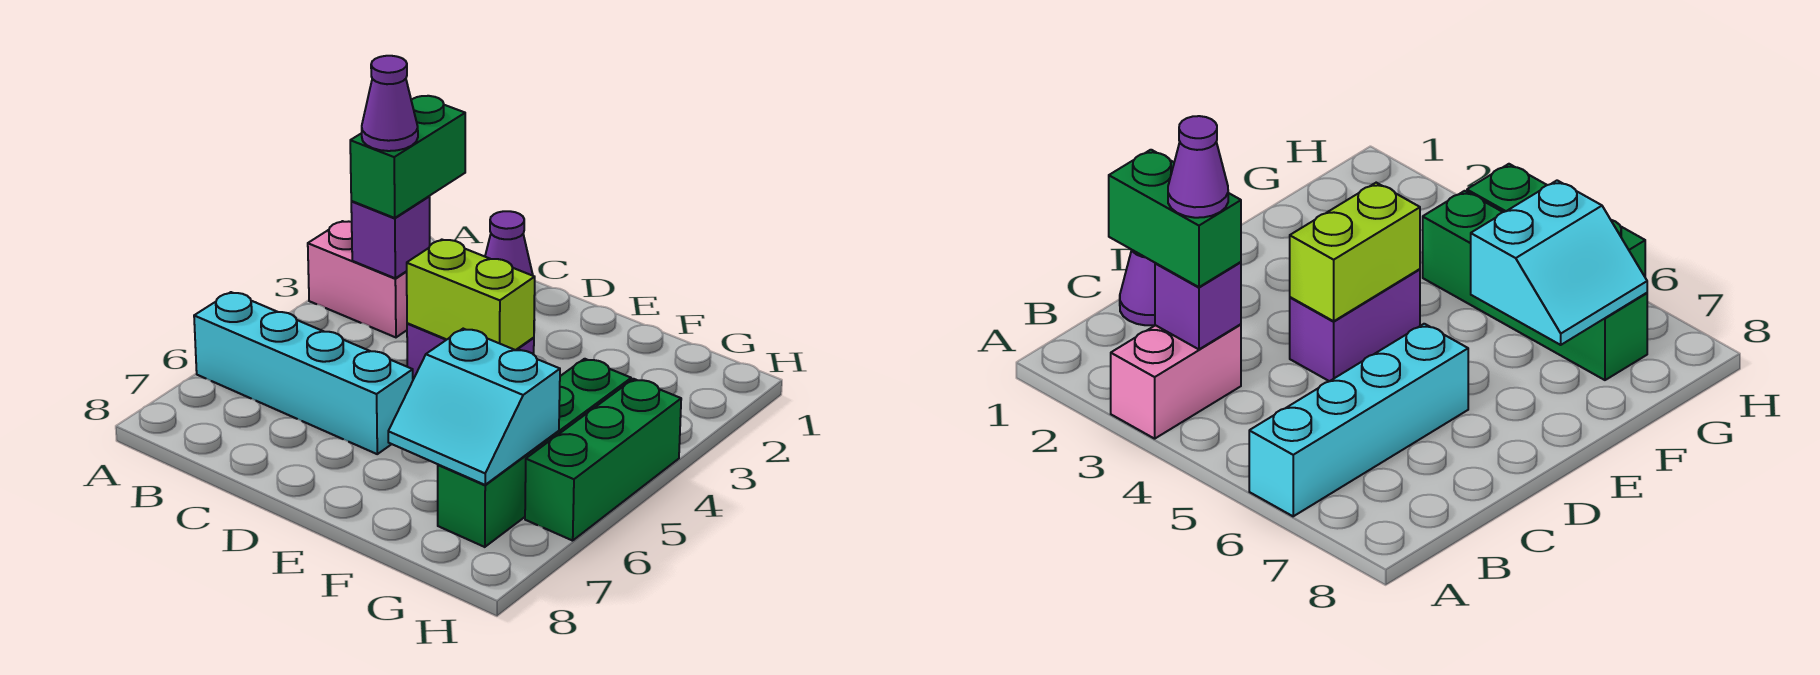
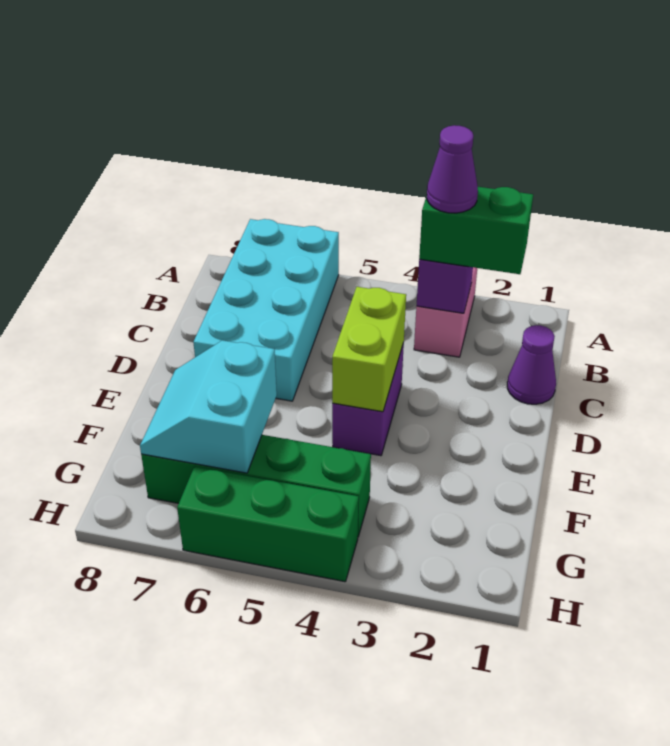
cyan 1x4 brick [194,292,413,454] -> cyan 2x4 brick [193,219,339,401]

